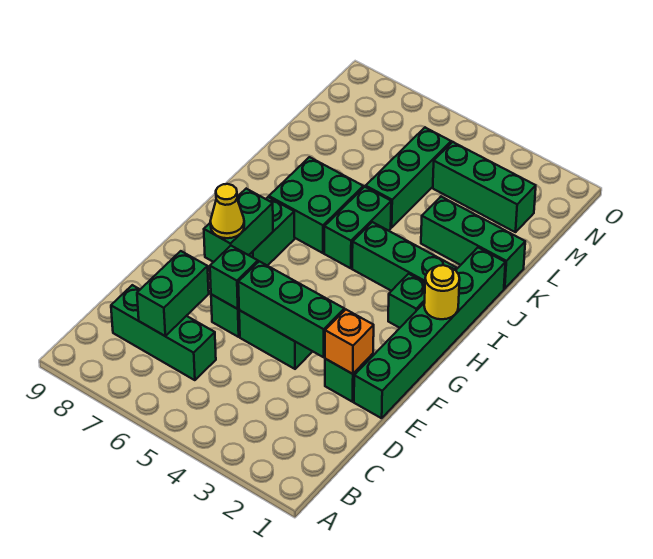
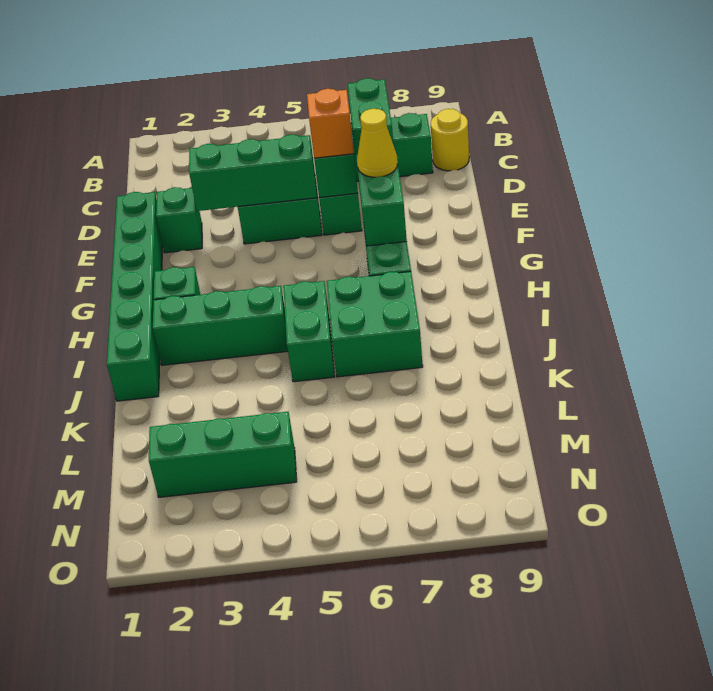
orange 1x1 brick [325,310,374,374] -> orange 1x1 brick moved to [307,89,354,159]
yellow 1x1 round brick [424,265,460,319] -> yellow 1x1 round brick moved to [431,109,469,171]
green 1x3 brick [421,197,525,289] -> none
green 1x3 brick [366,128,451,228] -> none

